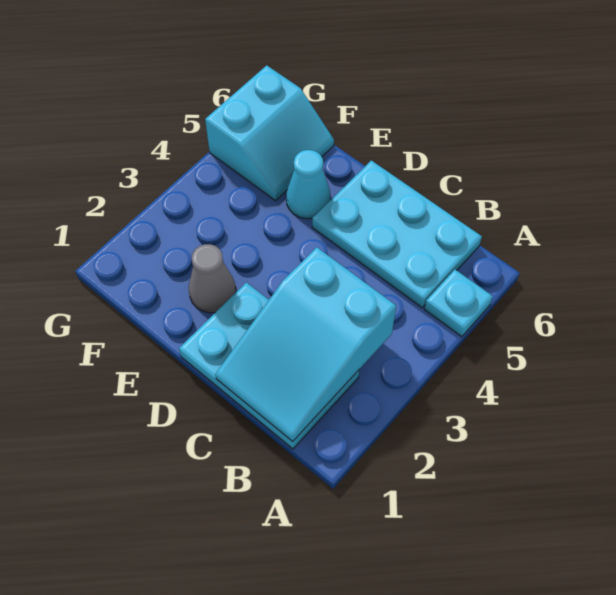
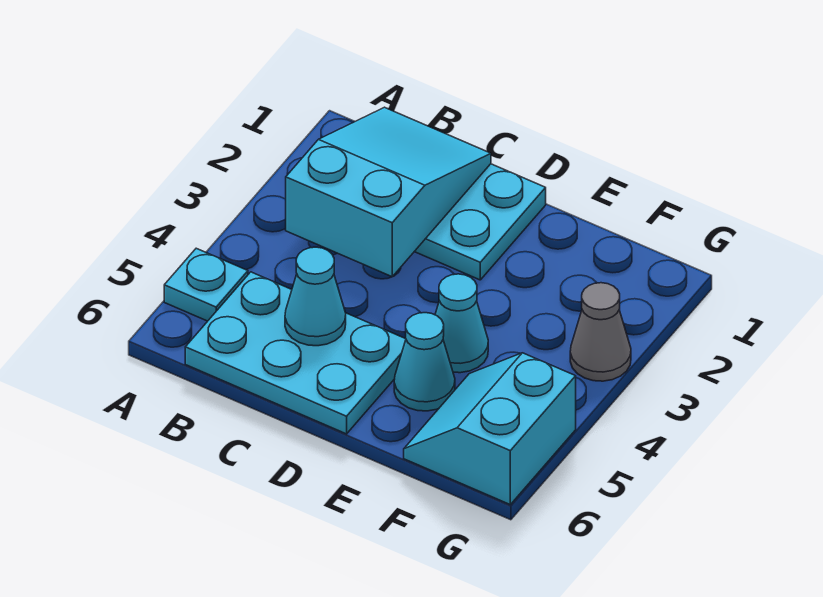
none -> cyan 1x1 cone [285,247,346,346]
grey 1x1 cone [189,244,236,313] -> grey 1x1 cone moved to [570,283,631,381]
none -> cyan 1x1 cone [435,274,488,373]

